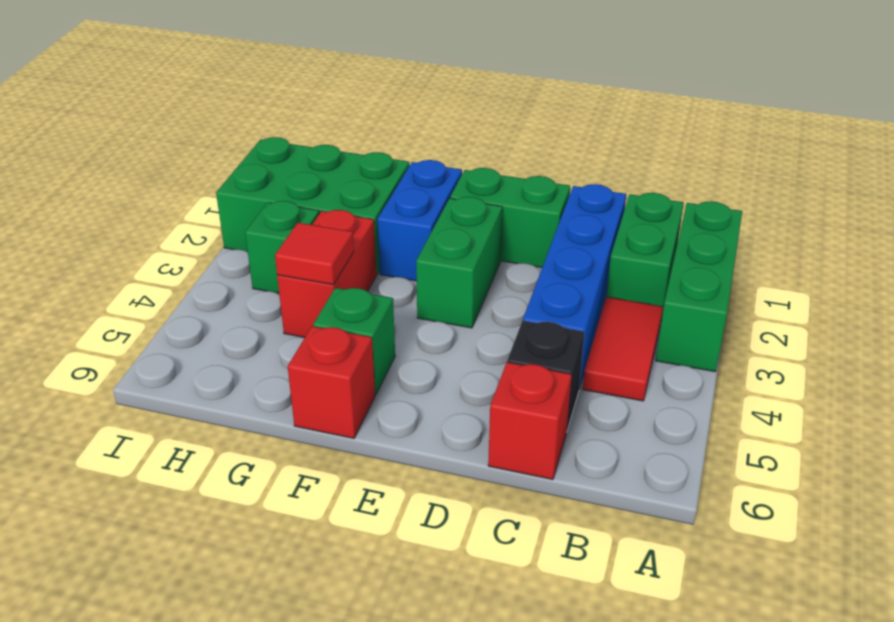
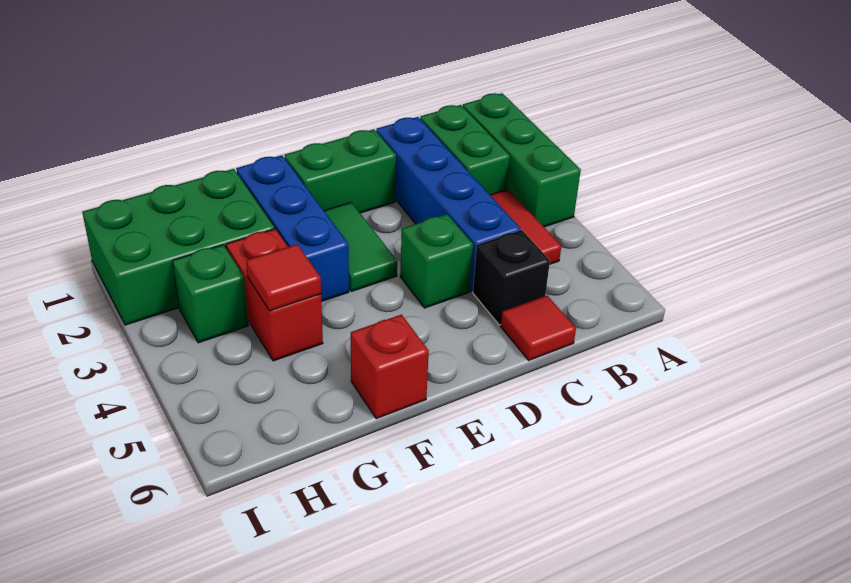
red 1x1 brick [488,362,572,479] -> red 1x1 tile [501,295,576,360]
green 1x2 brick [416,197,502,328] -> green 1x2 tile [324,202,397,291]
blue 1x2 brick [378,160,462,281] -> blue 1x3 brick [236,155,349,302]
green 1x1 brick [313,288,395,395] -> green 1x1 brick moved to [400,214,473,308]

